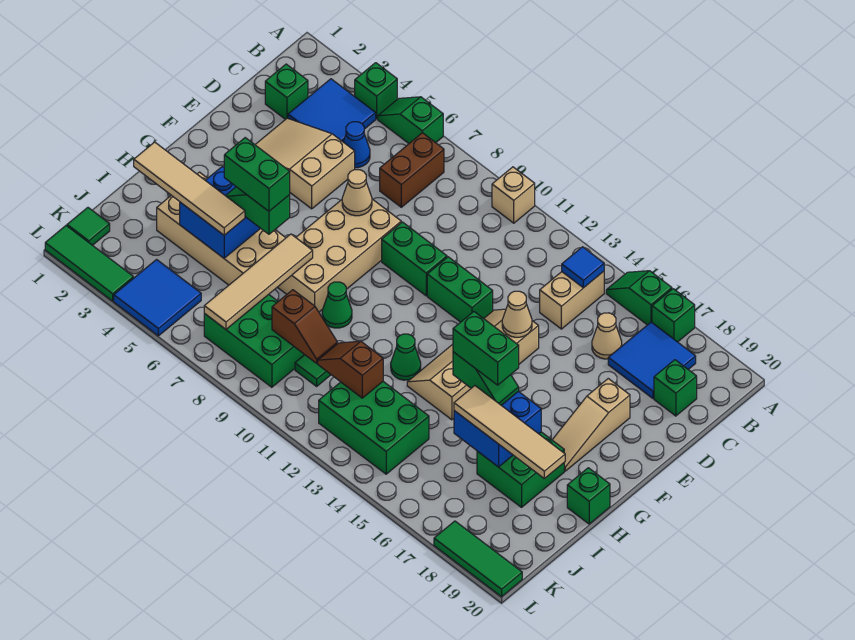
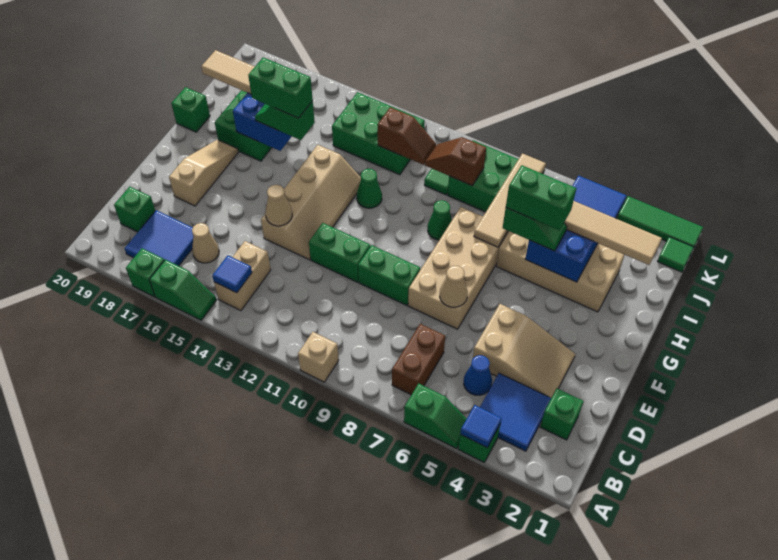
none -> blue 1x1 tile [460,405,502,448]
green 1x3 tile [434,521,522,597] -> none

